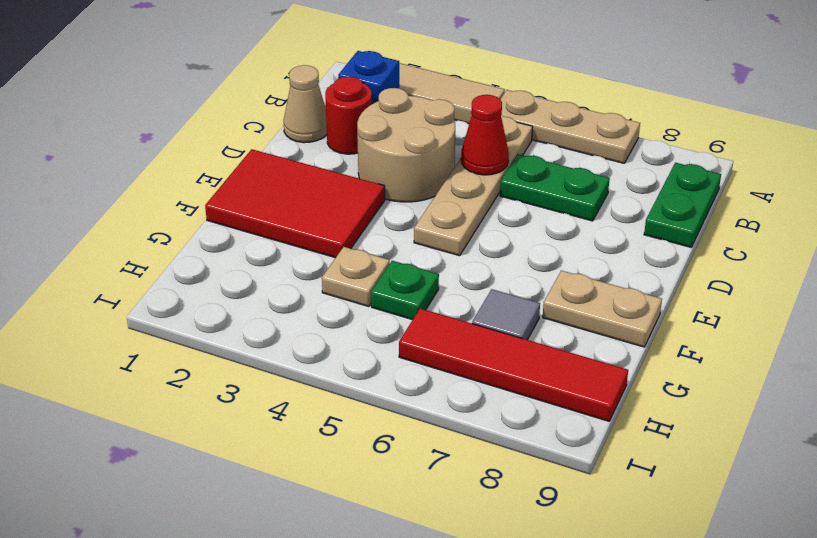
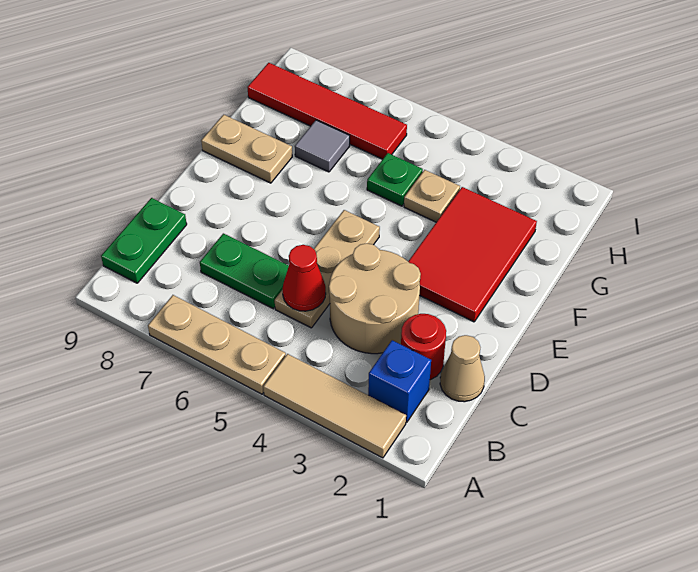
tan 1x4 plate [414,116,532,256] -> tan 1x3 plate [275,210,380,328]
red 2x3 tile [205,149,385,258] -> red 2x3 tile turned to [408,187,537,322]

